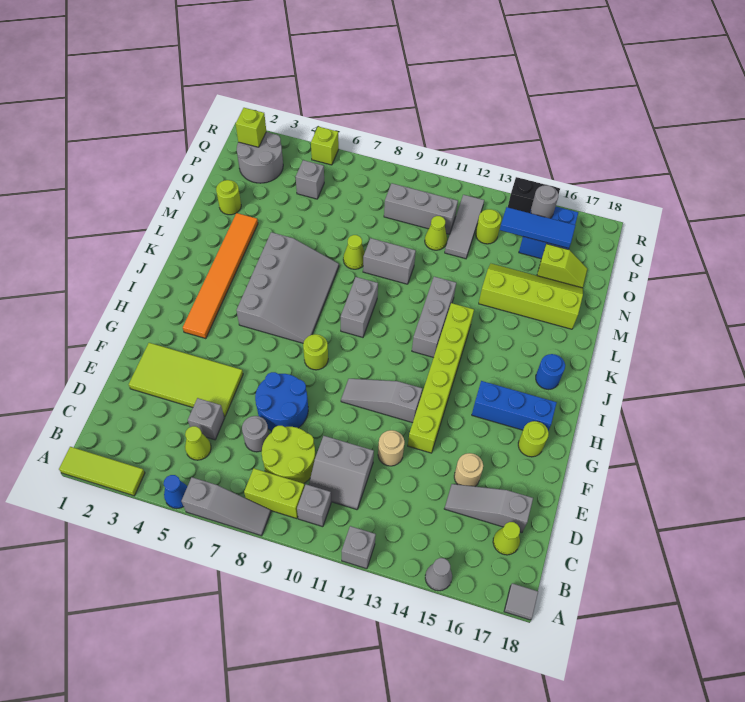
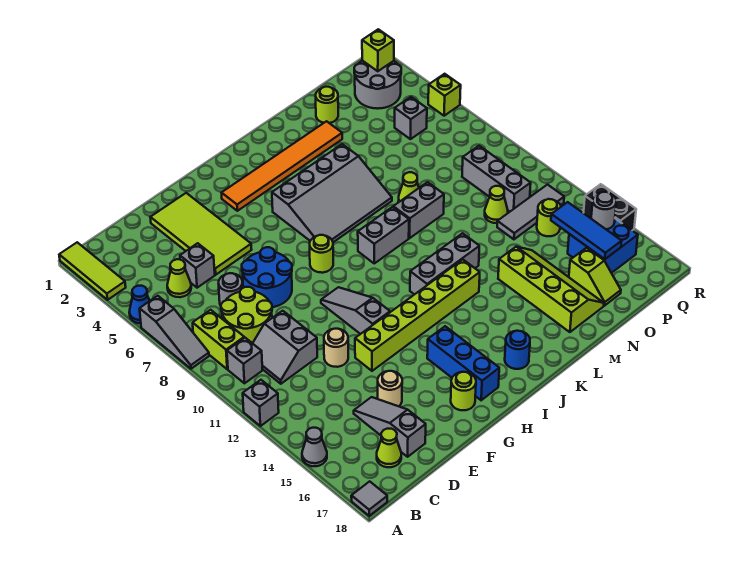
grey 1x2 brick [363,238,416,284] -> grey 1x2 brick turned to [393,182,444,238]

